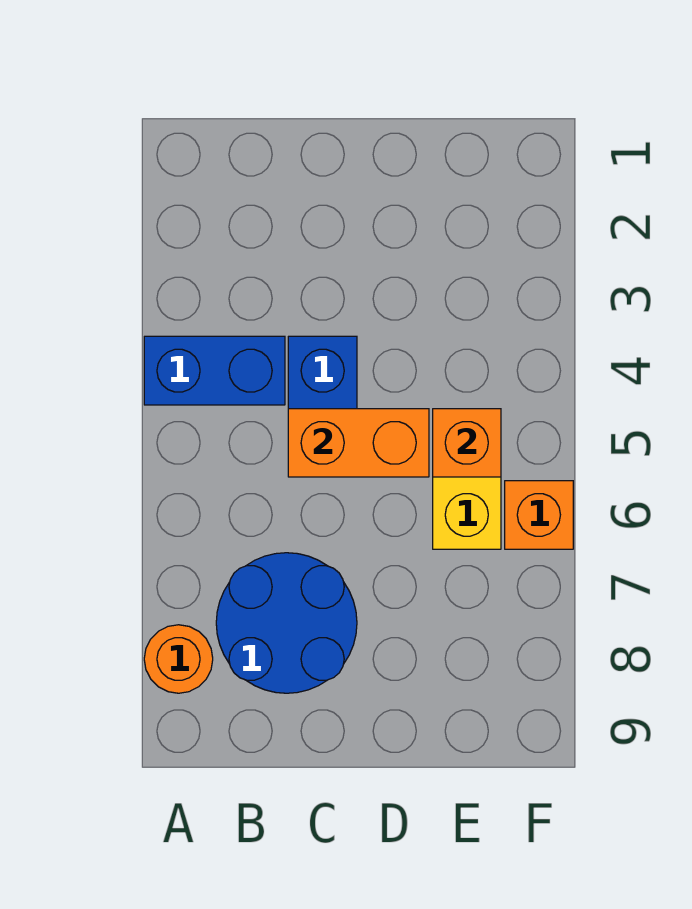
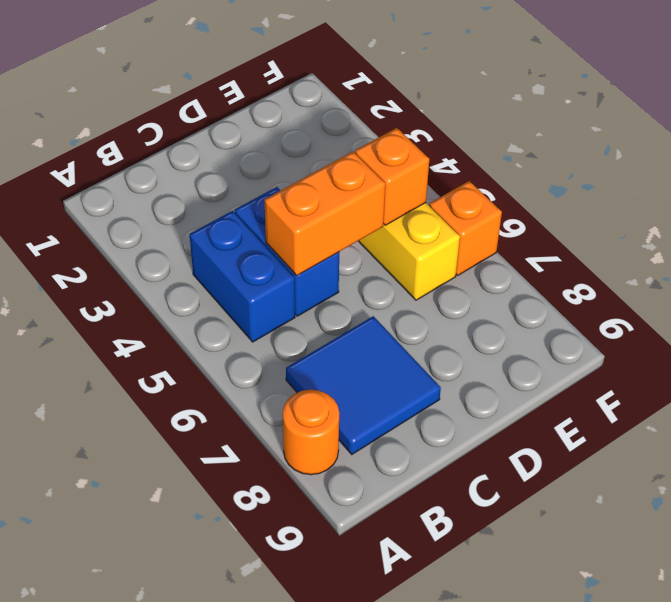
blue 1x2 brick [144,336,285,405] -> blue 1x2 brick turned to [190,211,295,342]
blue 2x2 round brick [216,553,357,693] -> blue 2x2 tile [286,316,441,454]

